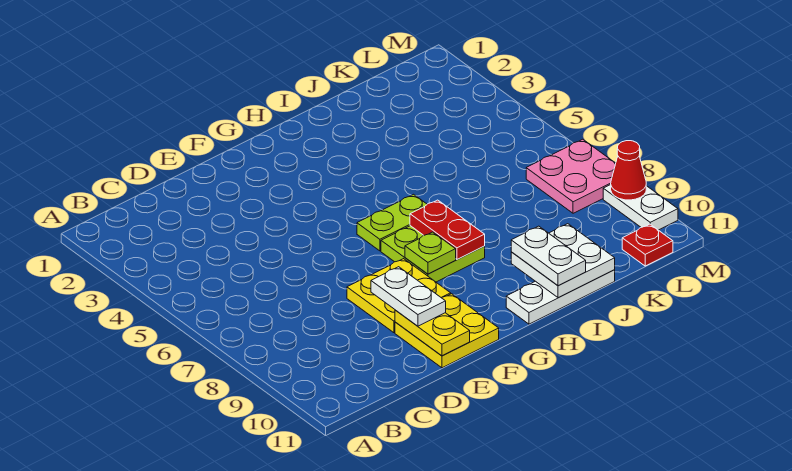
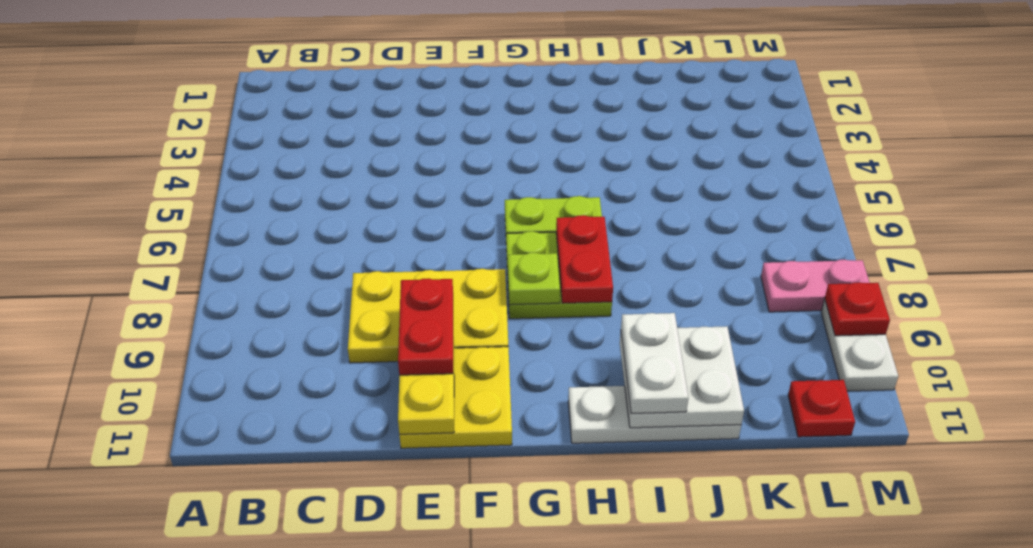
yellow 2x2 plate [347,259,451,333] -> yellow 2x3 plate [348,269,508,363]
white 1x2 plate [371,267,446,326] -> red 1x2 plate [398,278,453,375]
pink 2x2 plate [526,139,616,213] -> pink 1x2 plate [761,260,870,312]
red 1x1 cone [611,141,646,200] -> red 1x1 plate [825,282,890,336]

